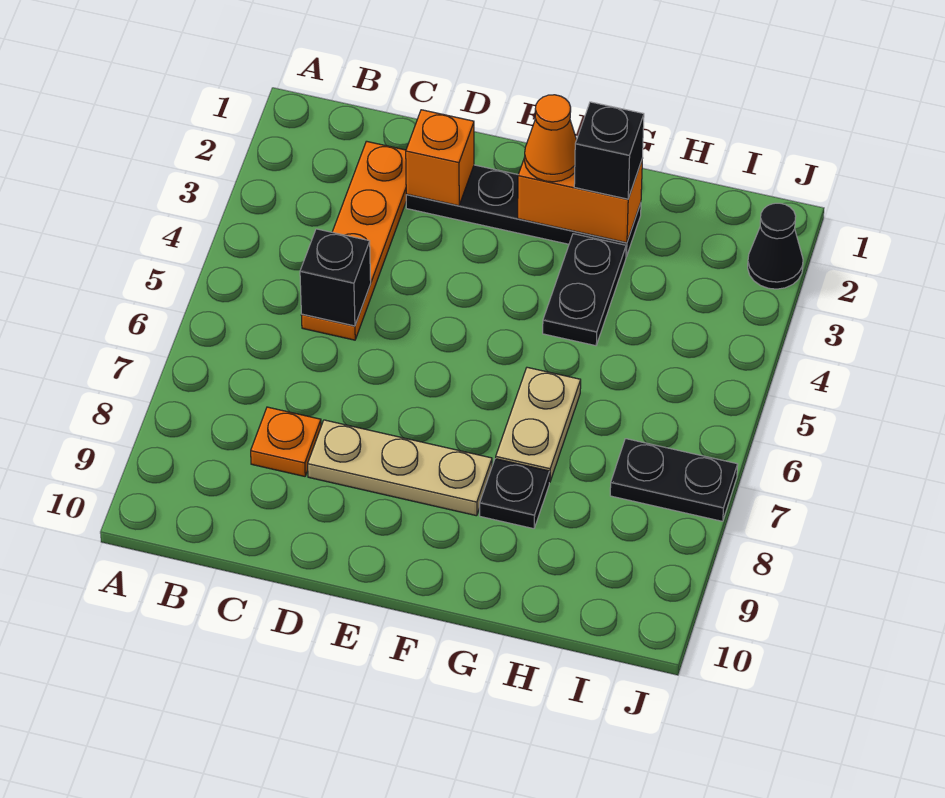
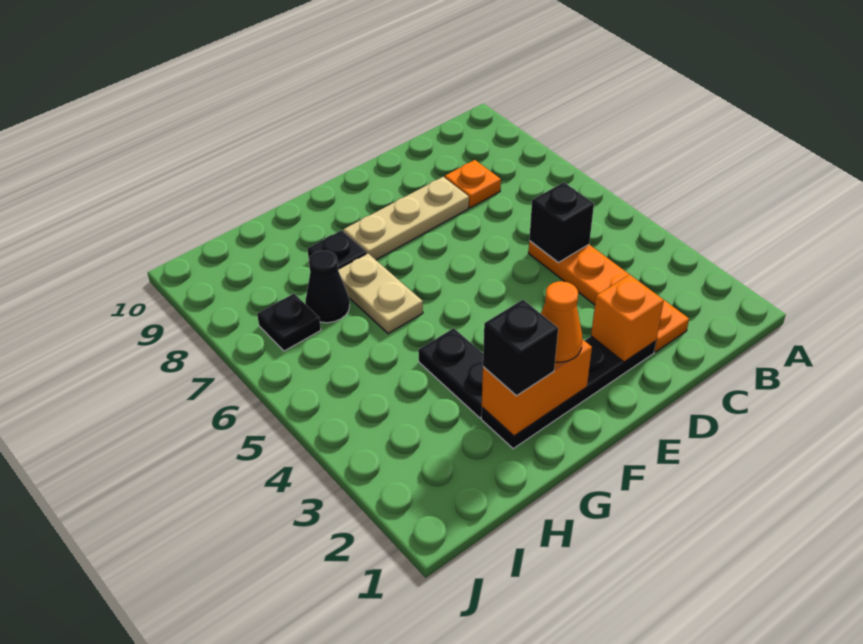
black 1x2 plate [610,439,738,521] -> black 1x1 plate [257,294,321,351]
black 1x1 cone [748,203,803,289] -> black 1x1 cone moved to [305,251,350,323]

